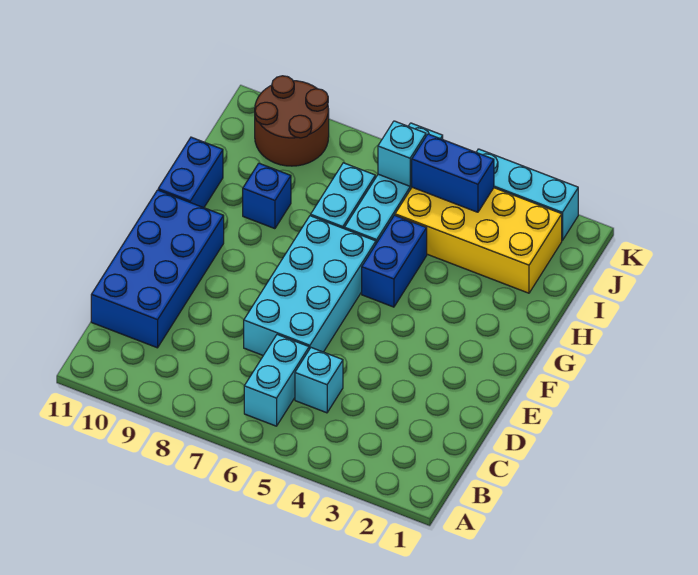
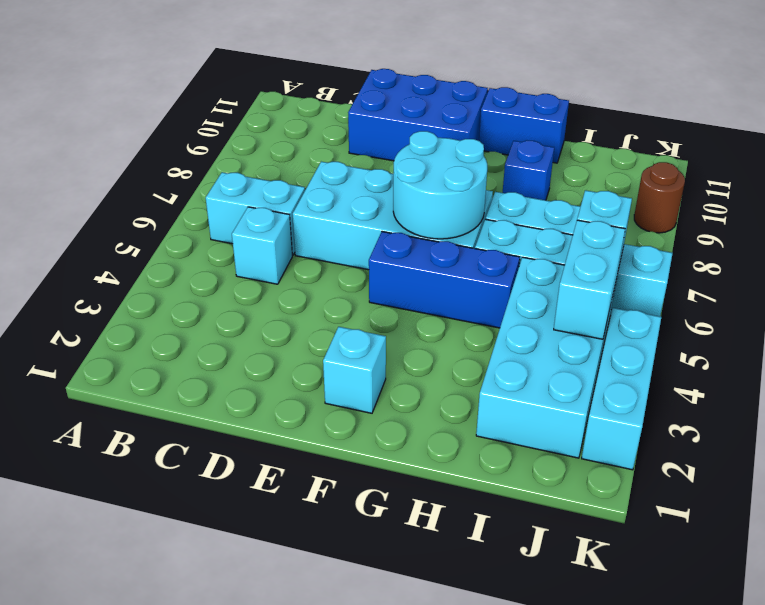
blue 2x4 brick [91,190,224,348] -> blue 2x3 brick [348,69,488,161]
none -> cyan 1x1 brick [323,327,386,413]
none -> cyan 2x2 round brick [393,131,487,239]
blue 1x2 brick [362,215,427,307] -> blue 1x3 brick [369,232,520,328]
yellow 2x4 brick [395,187,562,293] -> cyan 2x4 brick [476,257,616,458]
blue 1x2 brick [412,134,494,212] -> cyan 1x2 brick [554,220,625,339]
brown 2x2 round brick [255,76,329,166] -> brown 1x1 round brick [634,162,685,233]

